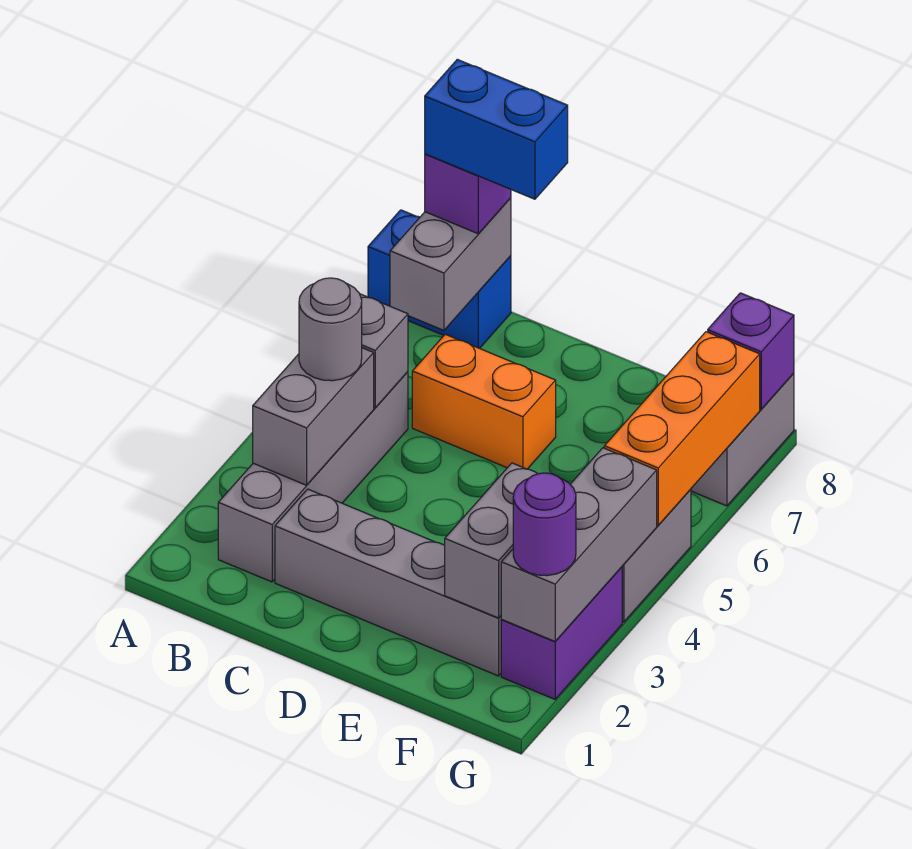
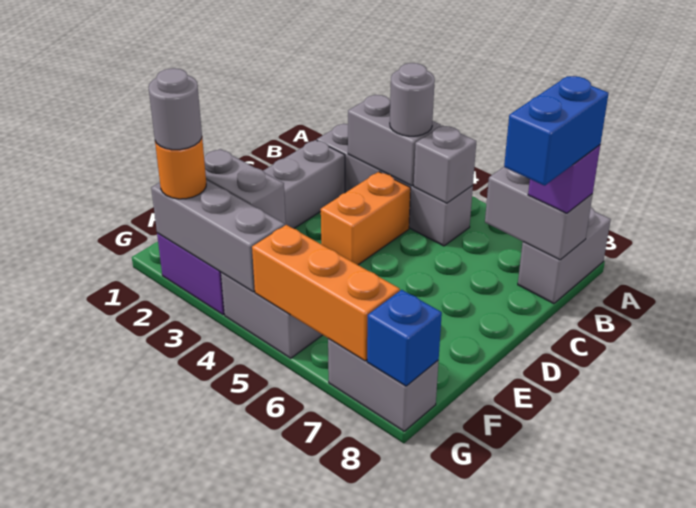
blue 1x2 brick [368,210,511,348] -> grey 1x2 brick [518,208,611,304]
orange 1x2 brick [412,334,556,469] -> orange 1x2 brick moved to [321,172,411,265]
purple 1x1 round brick [513,473,576,576] -> orange 1x1 round brick [155,139,206,199]
none -> grey 1x1 round brick [149,68,202,150]
purple 1x1 brick [708,293,794,409] -> blue 1x1 brick [367,290,442,386]

